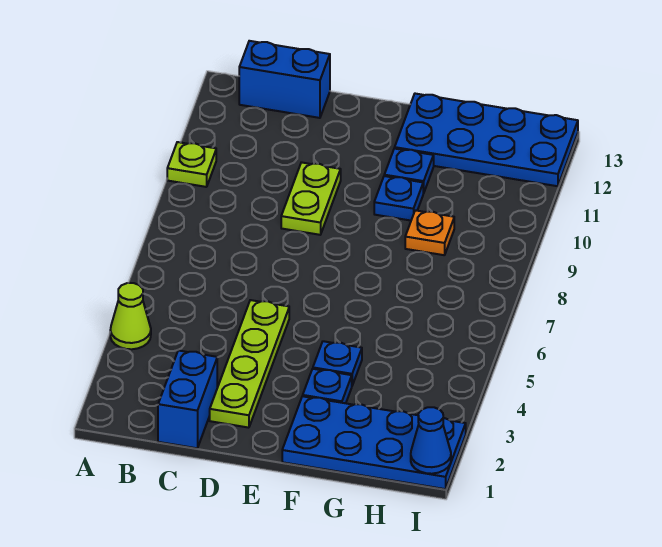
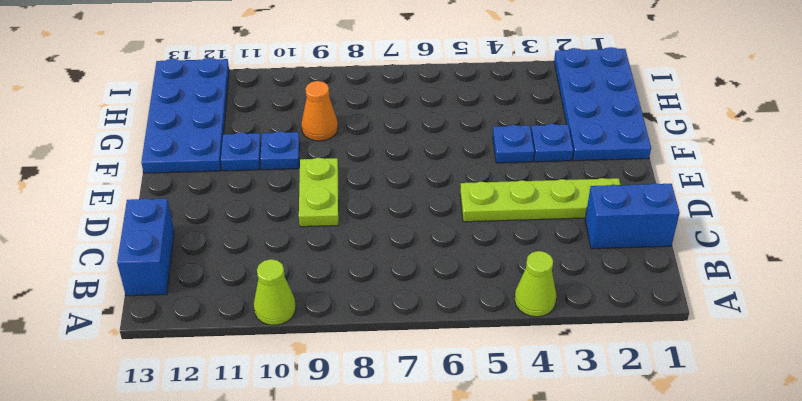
lime 1x1 plate [167,142,216,187] -> lime 1x1 cone [254,259,296,325]
lime 1x2 plate [281,162,341,235] -> lime 1x2 plate turned to [299,158,339,227]
orange 1x1 plate [405,210,454,255] -> orange 1x1 cone [301,81,338,141]
blue 1x1 cone [411,407,451,474] -> none

